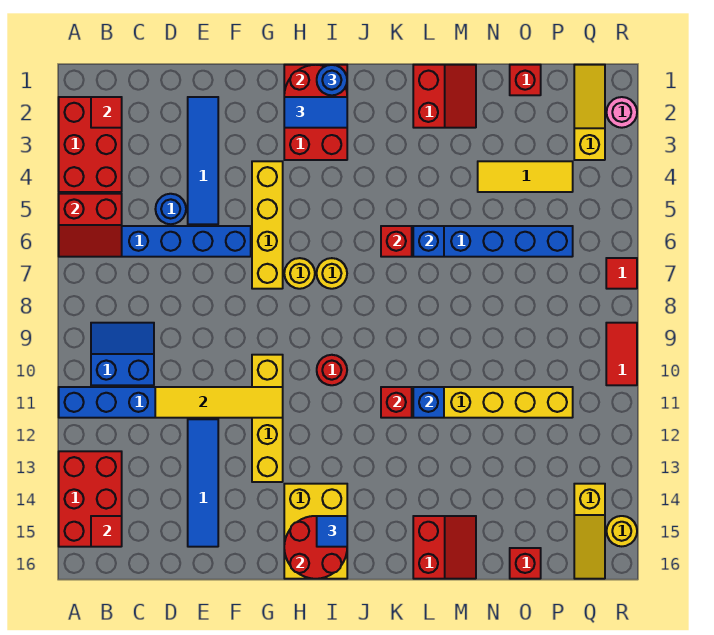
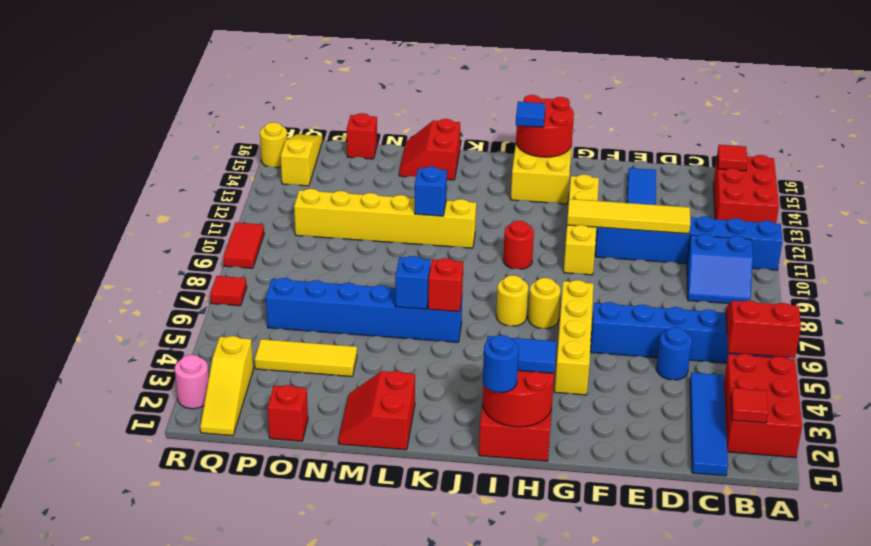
blue 1x4 tile [188,97,218,224] -> blue 1x4 tile moved to [690,372,728,476]
red 1x1 brick [381,387,412,418] -> none

